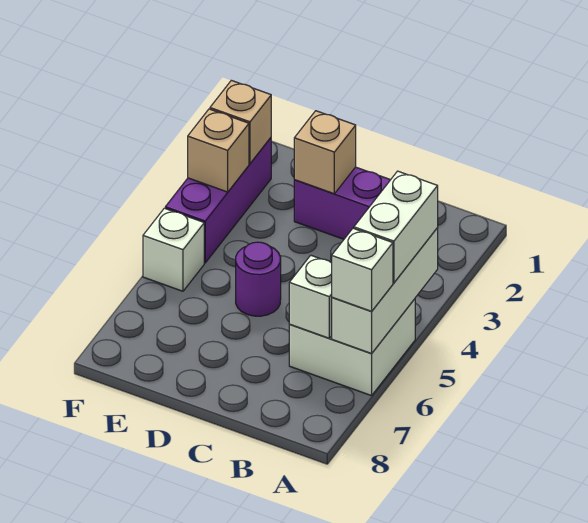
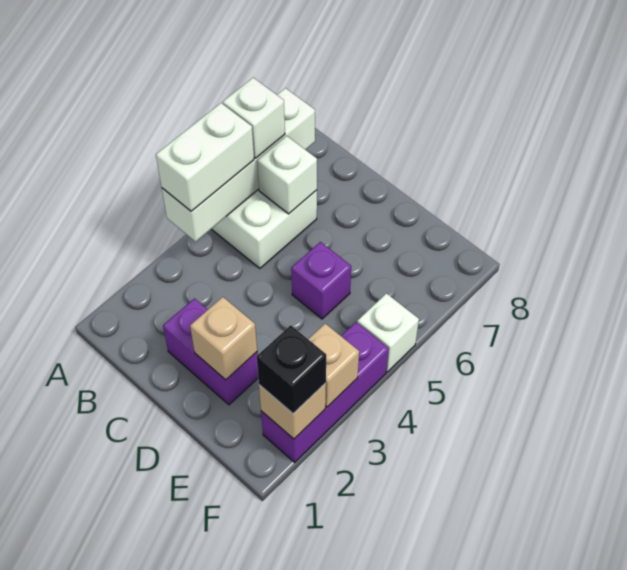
white 1x3 brick [332,228,438,353] -> white 1x4 brick [162,88,315,242]
purple 1x1 round brick [236,242,281,316] -> purple 1x1 brick [291,242,351,319]
none -> black 1x1 brick [257,325,326,413]

